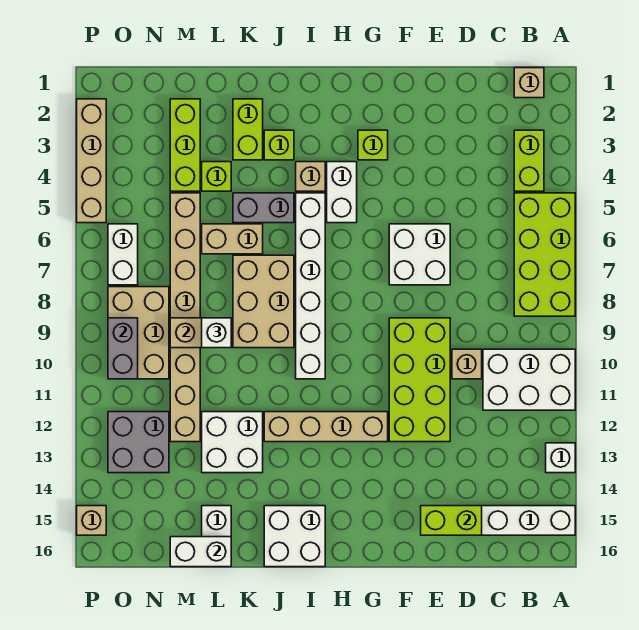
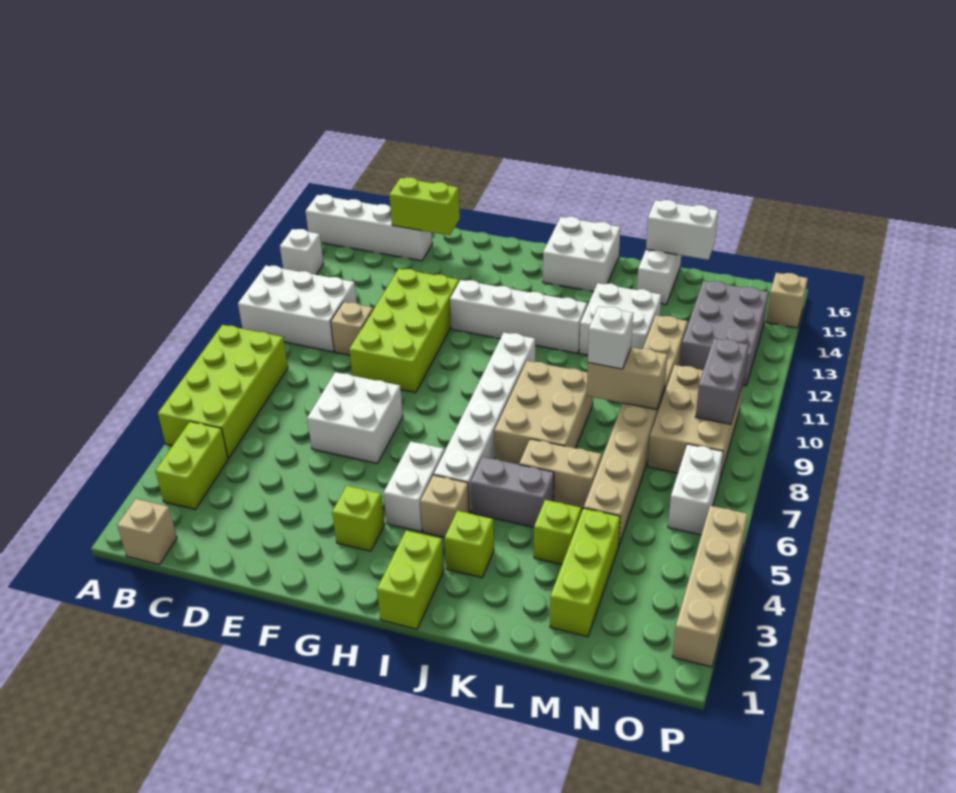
tan 1x4 brick [264,412,388,442] -> white 1x4 brick [450,280,587,353]
lime 1x2 brick [233,99,263,160] -> lime 1x2 brick moved to [377,530,444,629]
grey 2x2 brick [108,412,169,473] -> grey 2x3 brick [680,281,769,386]

